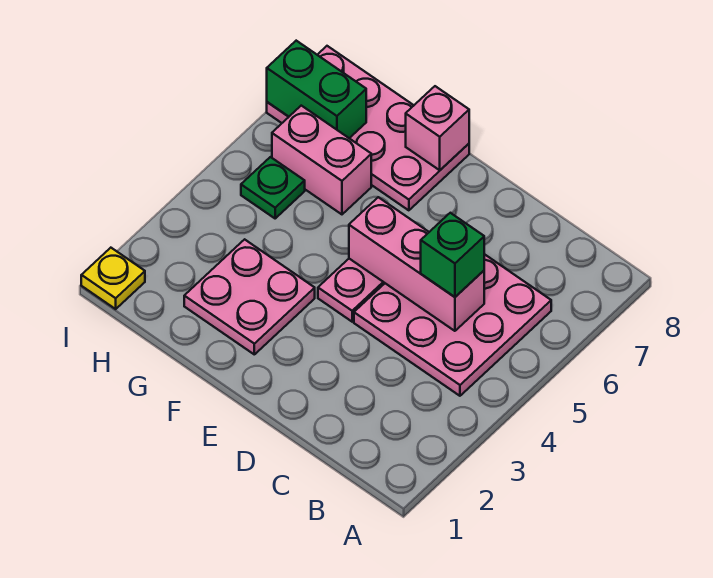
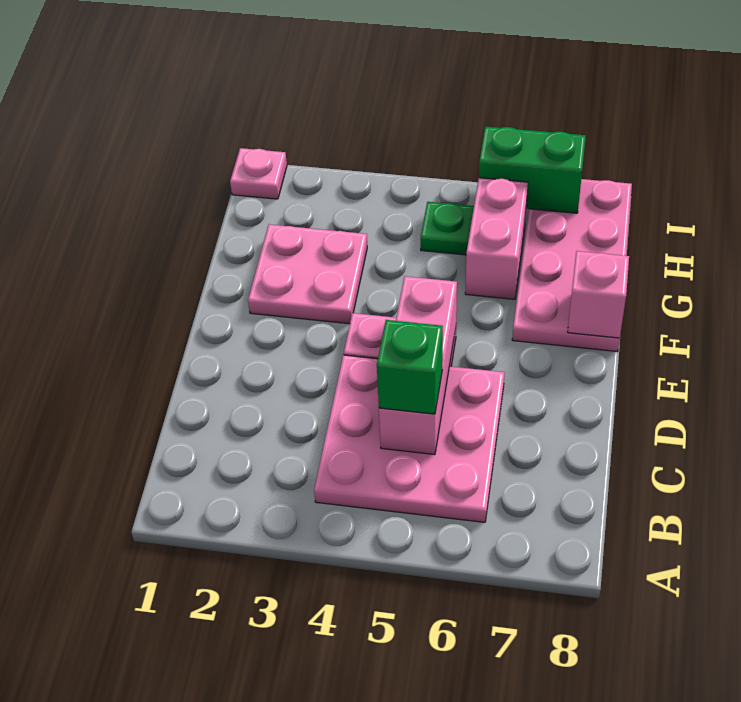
green 1x2 brick [267,41,366,138] -> green 1x2 brick turned to [479,127,586,213]
yellow 1x1 plate [81,248,145,309] -> pink 1x1 plate [230,148,287,199]

